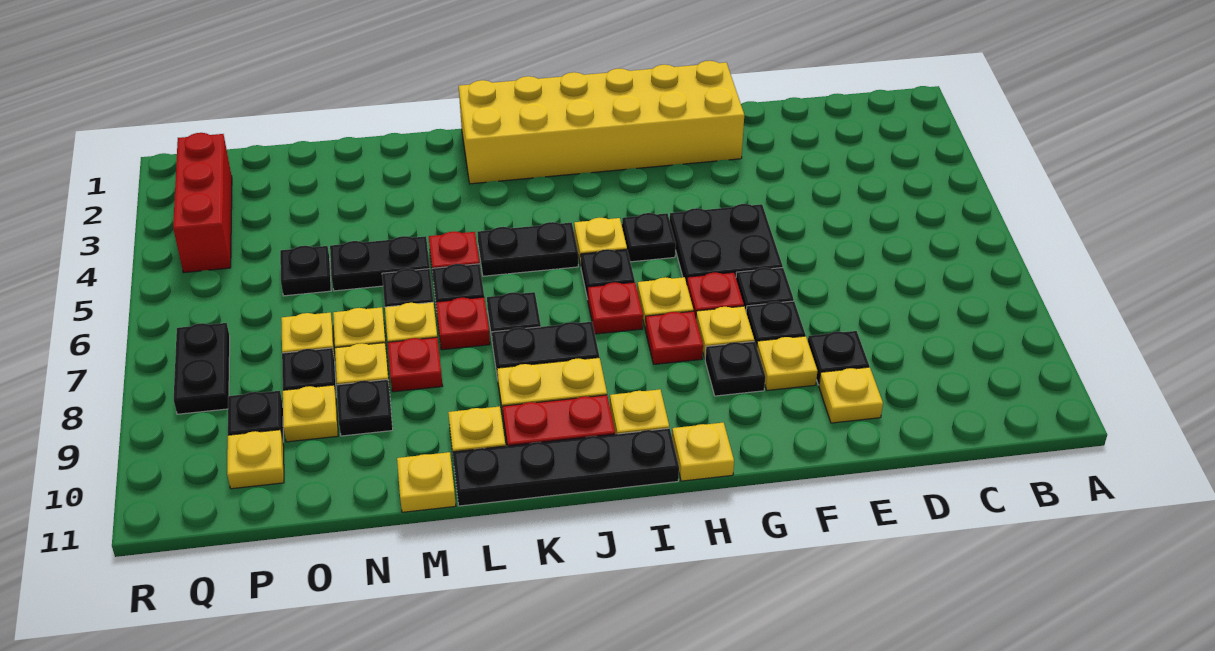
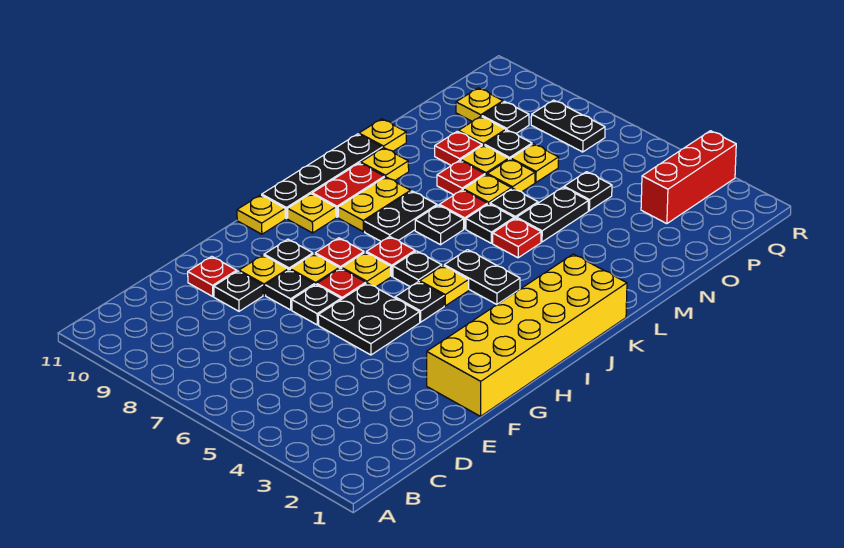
yellow 1x1 plate [819,367,883,423] -> red 1x1 plate [188,256,237,296]
black 1x2 plate [477,222,578,276] -> black 1x2 plate turned to [444,250,520,305]
black 1x1 plate [337,380,393,436] -> red 1x1 plate [435,131,482,166]
red 1x3 brick [173,133,232,273] -> red 1x3 brick turned to [641,131,736,224]

